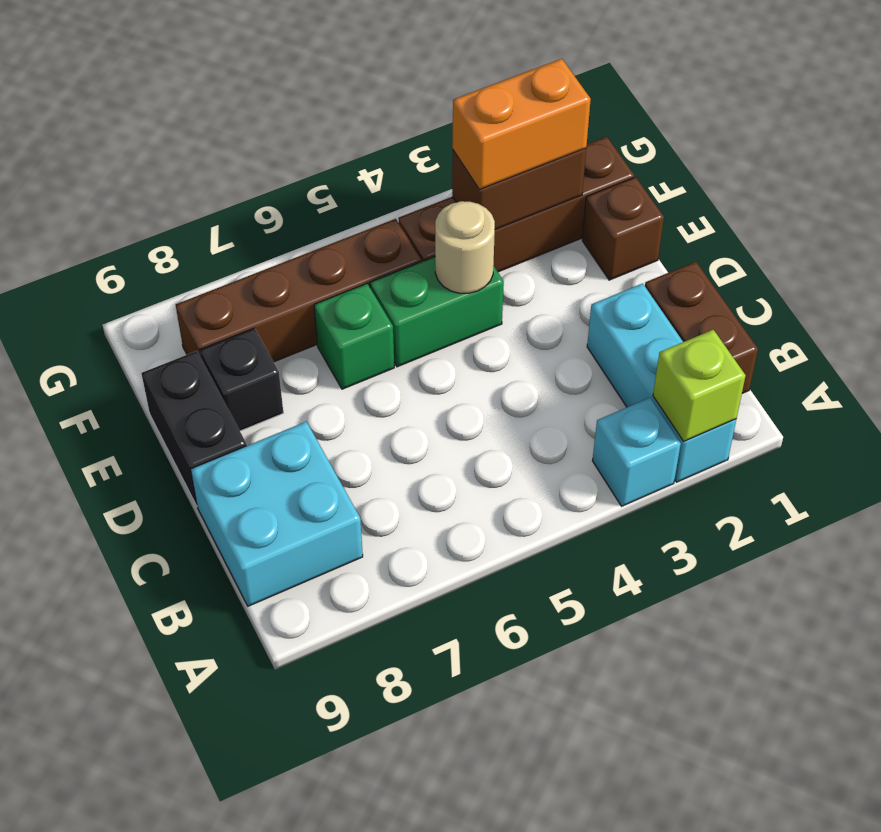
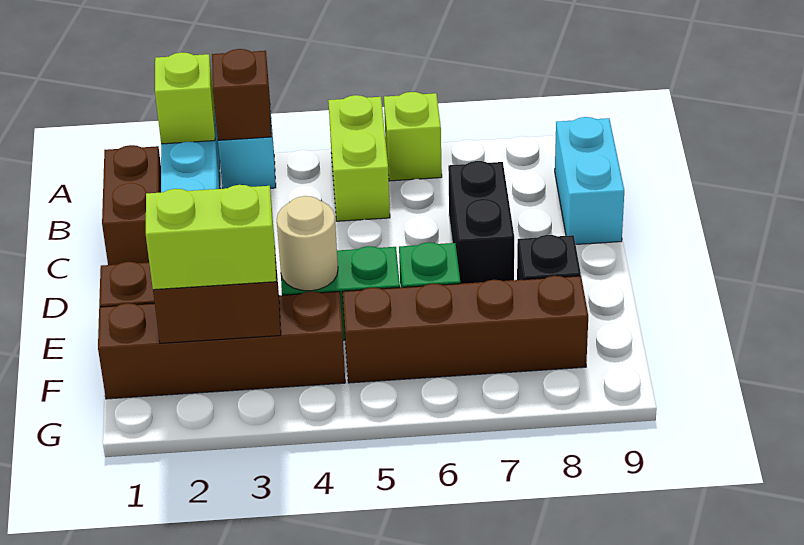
none -> brown 1x1 brick [212,49,272,140]
none -> lime 1x2 brick [328,95,390,221]
none -> lime 1x1 brick [384,92,442,181]
cyan 2x2 brick [191,421,363,606] -> cyan 1x2 brick [555,117,624,244]
black 1x2 brick [141,351,247,506] -> black 1x2 brick moved to [448,161,514,284]
orange 1x2 brick [453,59,591,190] -> lime 1x2 brick [146,185,276,290]

